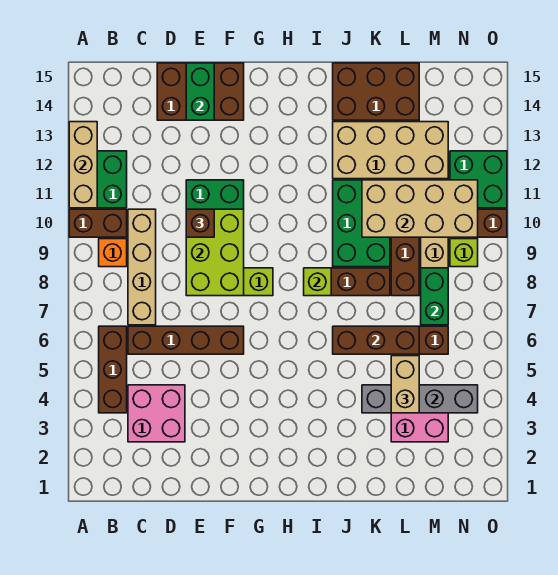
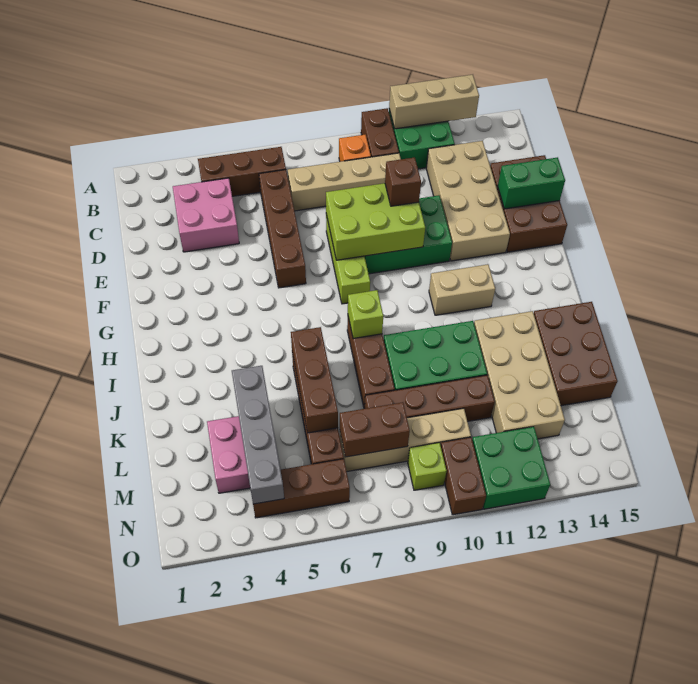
tan 2x4 brick [362,180,478,237] -> tan 2x4 brick moved to [426,141,510,261]
tan 1x2 brick [391,356,419,413] -> tan 1x2 brick moved to [429,264,495,315]
green 1x2 brick [421,268,448,325] -> brown 1x2 brick [340,402,410,457]
none -> brown 1x3 brick [253,459,350,518]

